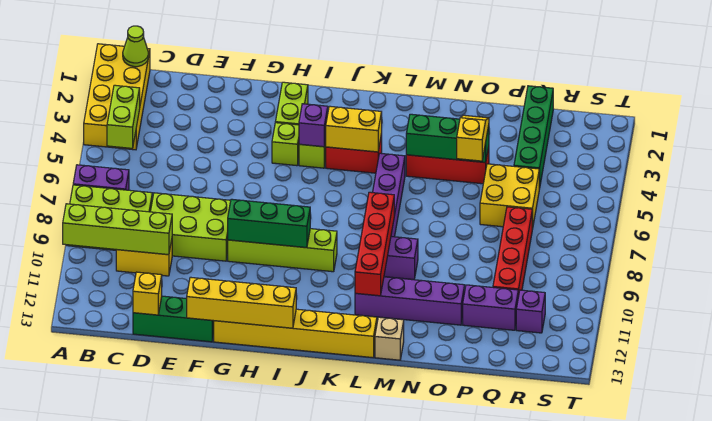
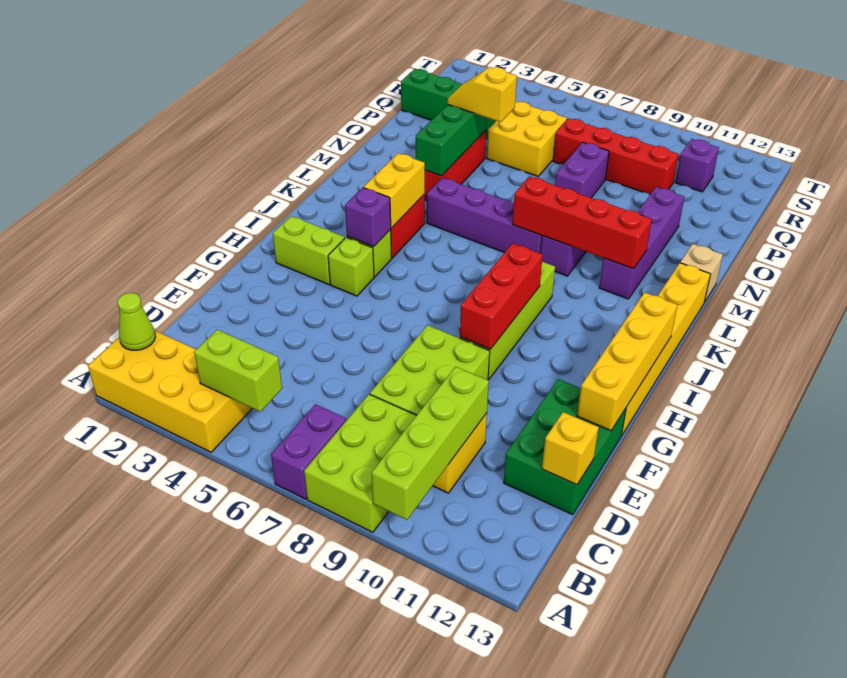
green 1x3 brick [133,296,214,342] -> green 2x3 brick [504,379,626,515]
green 1x3 brick [228,199,310,248] -> red 1x3 brick [460,243,543,349]
purple 1x2 brick [463,285,518,330] -> purple 1x2 brick moved to [555,142,609,198]

